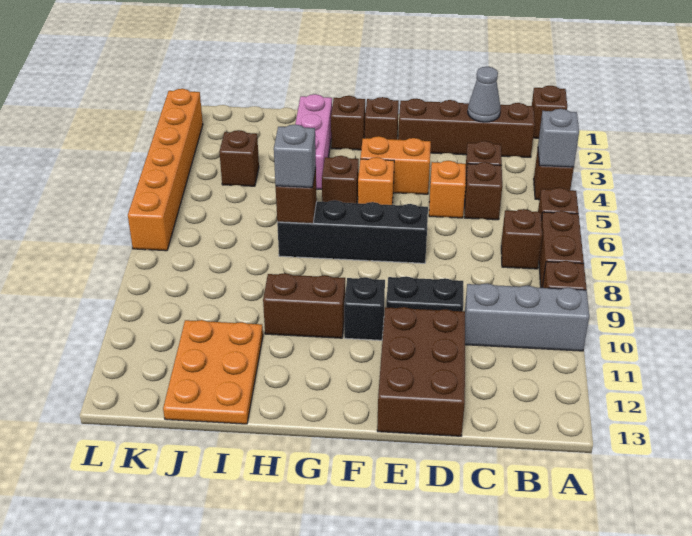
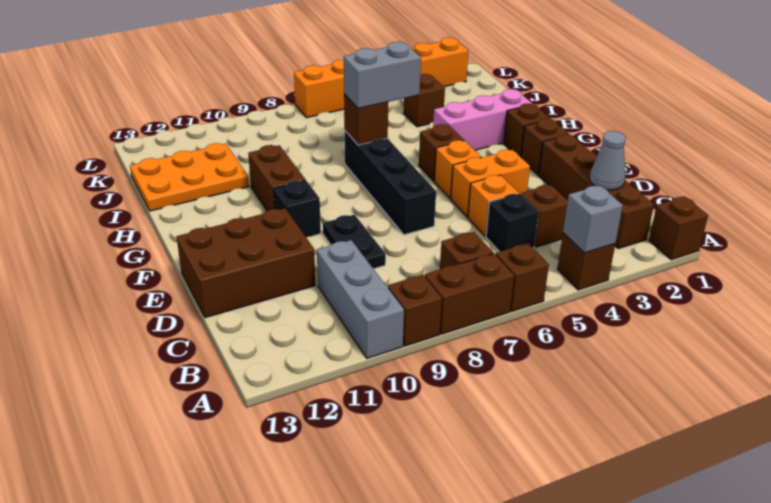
brown 1x1 brick [465,162,502,220] -> black 1x1 brick [486,193,539,252]
orange 1x2 brick [360,136,431,194] -> orange 1x2 brick turned to [451,149,530,217]
grey 1x1 brick [274,124,316,188] -> grey 1x2 brick [344,42,421,109]

